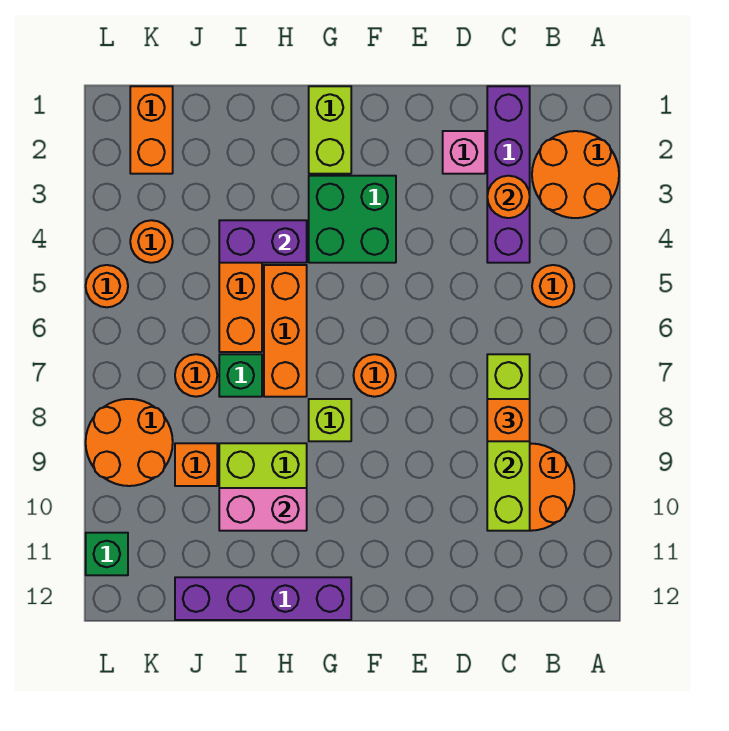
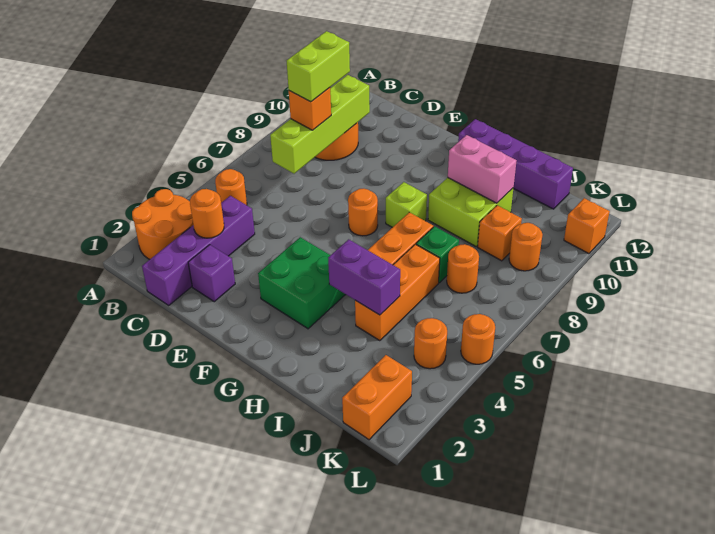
pink 1x1 brick [443,131,485,174] -> purple 1x1 brick [188,245,235,302]
lime 1x2 brick [309,86,351,174] -> lime 1x2 brick moved to [287,31,350,102]
orange 2x2 round brick [86,399,173,486] -> orange 1x1 round brick [509,223,543,271]
green 1x1 brick [86,533,128,575] -> orange 1x1 brick [564,198,610,254]

